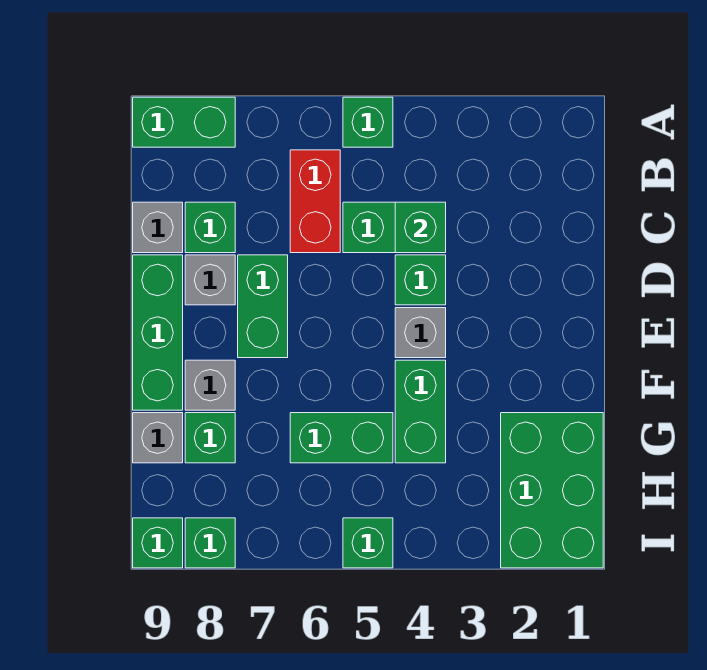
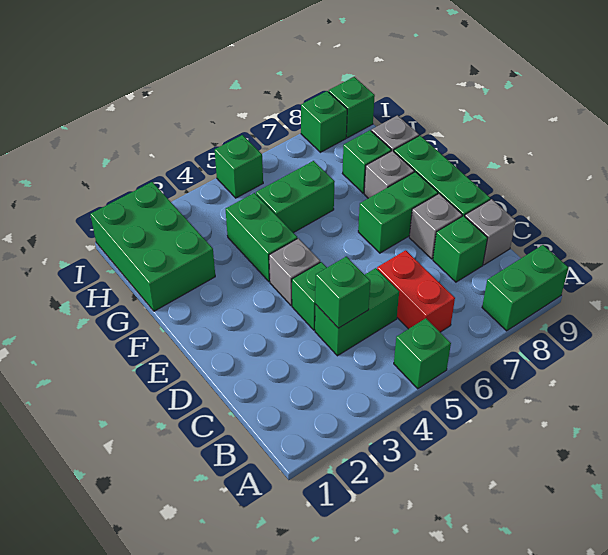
green 1x2 brick [238,255,288,358] -> green 1x2 brick turned to [358,172,438,253]

